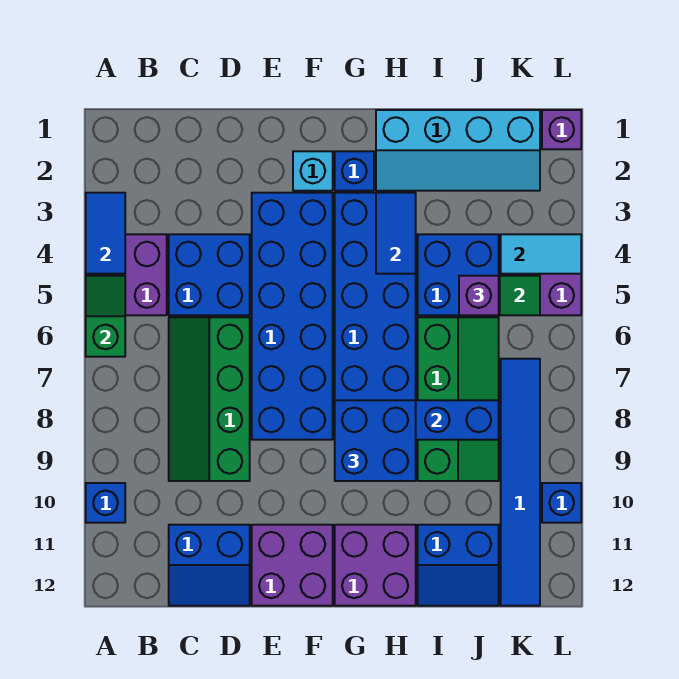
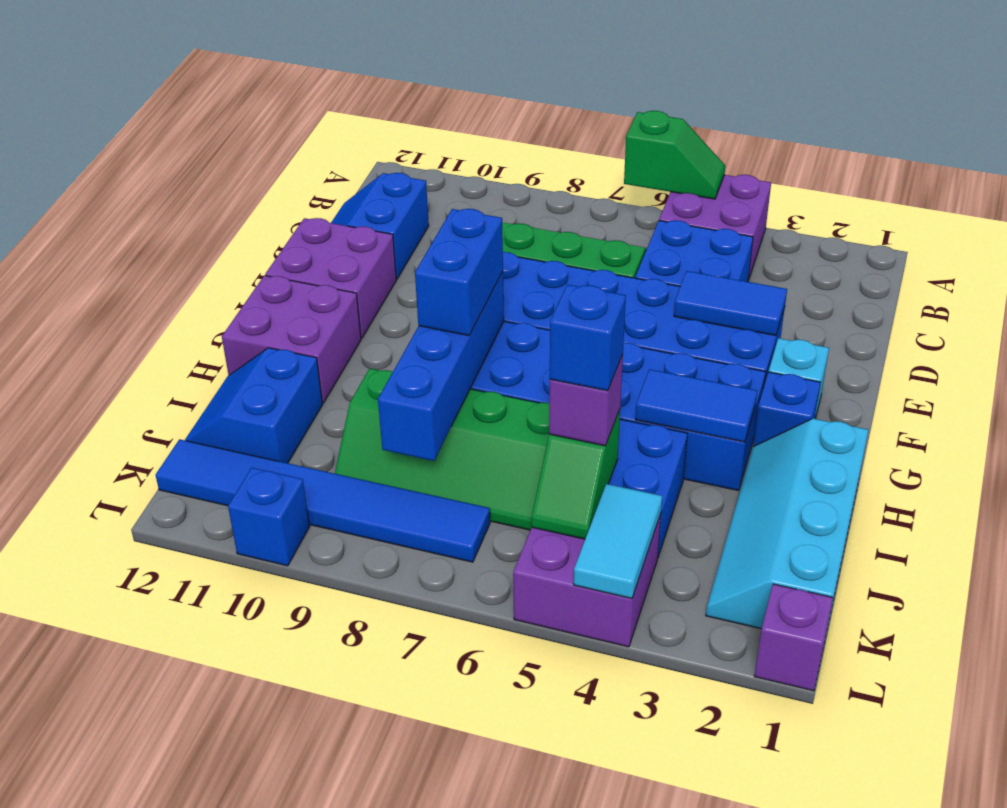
blue 1x2 tile [86,193,125,274] -> blue 1x2 tile moved to [674,271,787,335]
blue 1x1 brick [86,483,125,523] -> blue 1x1 brick moved to [550,284,626,391]
blue 2x2 brick [335,400,416,481] -> blue 1x2 brick [415,209,503,336]

